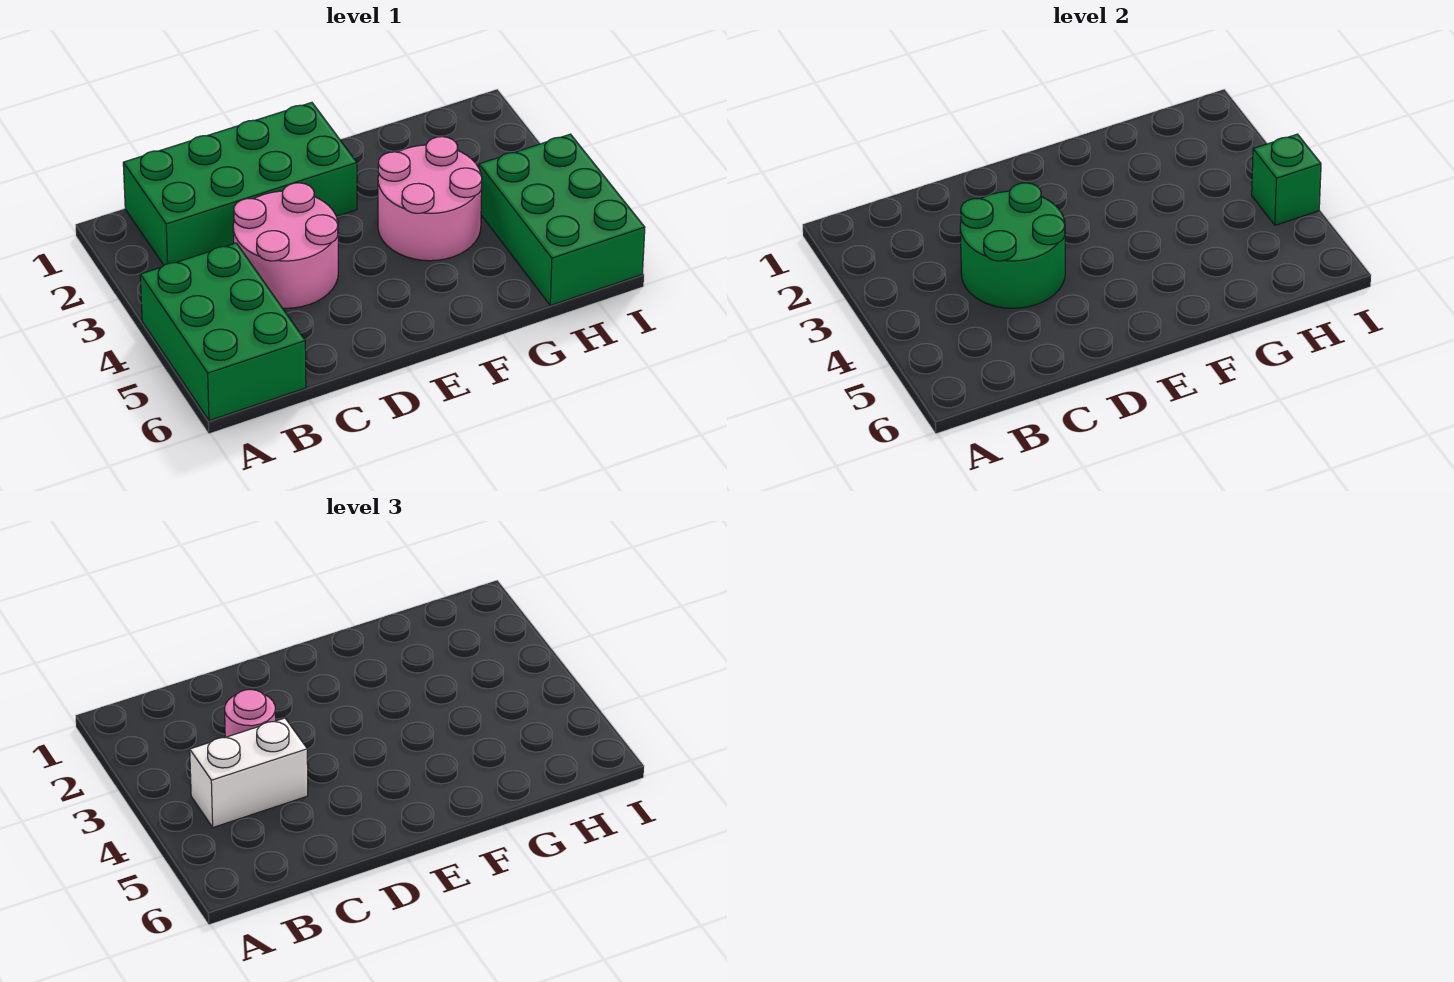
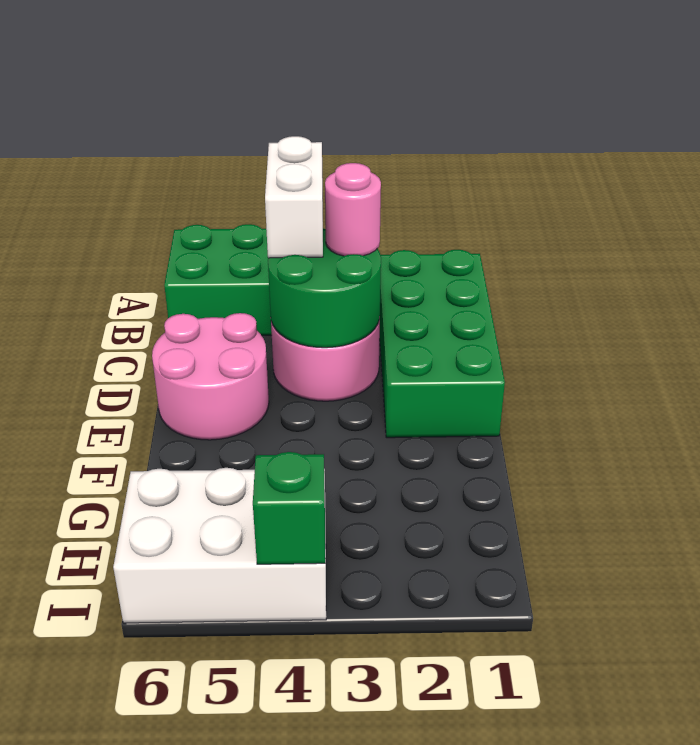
pink 2x2 round brick [378,137,482,261] -> pink 2x2 round brick moved to [152,313,269,440]
green 2x3 brick [479,134,645,305] -> white 2x3 brick [113,468,326,623]

